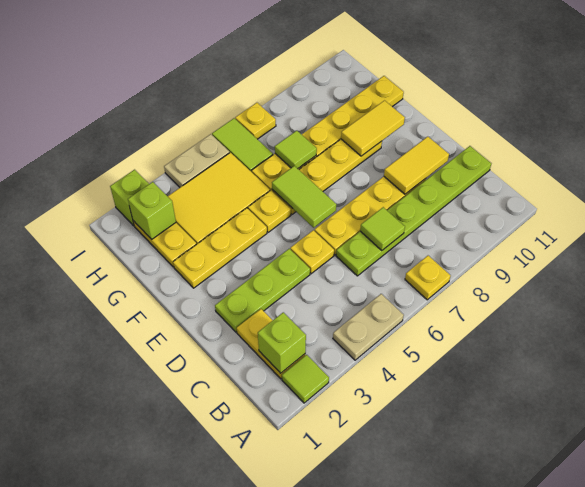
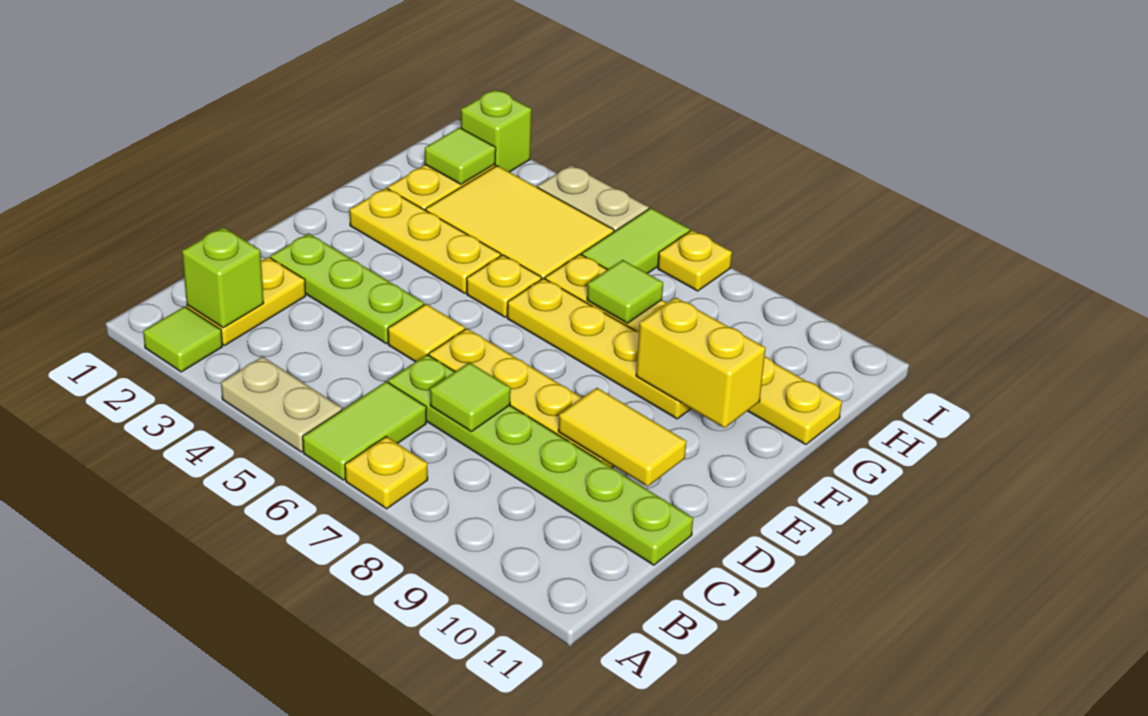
yellow 1x1 plate [290,230,334,274] -> yellow 1x1 tile [388,304,465,362]
lime 1x2 tile [272,166,336,228] -> lime 1x2 tile moved to [303,382,426,480]
yellow 1x2 tile [341,101,405,156] -> yellow 1x2 brick [636,297,766,428]
lime 1x1 brick [128,182,176,239] -> lime 1x1 tile [425,127,496,184]

